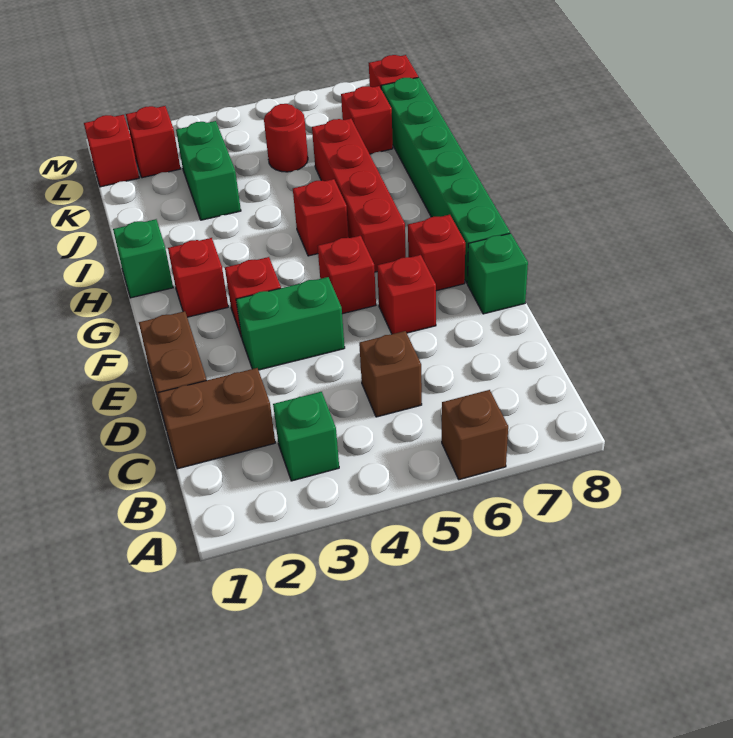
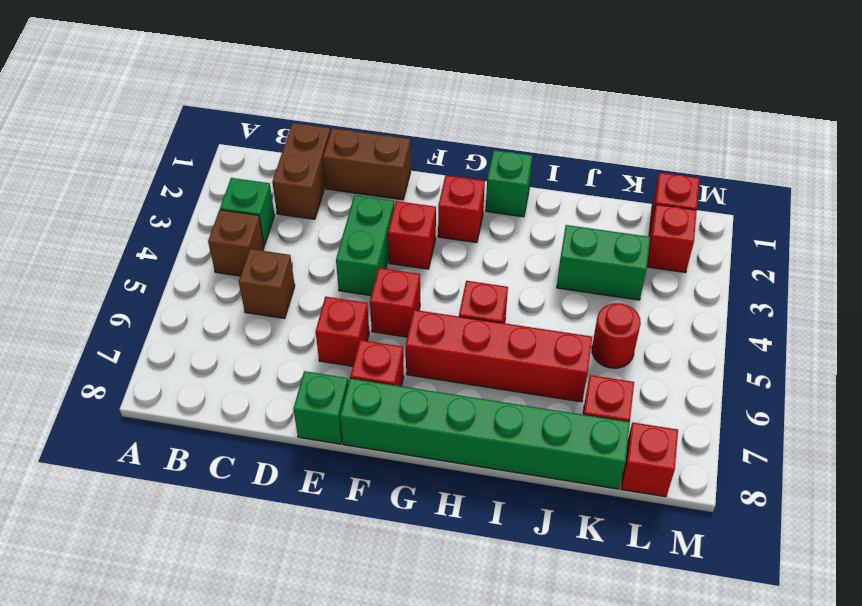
brown 1x1 brick [442,390,508,480] -> brown 1x1 brick moved to [208,210,264,276]

